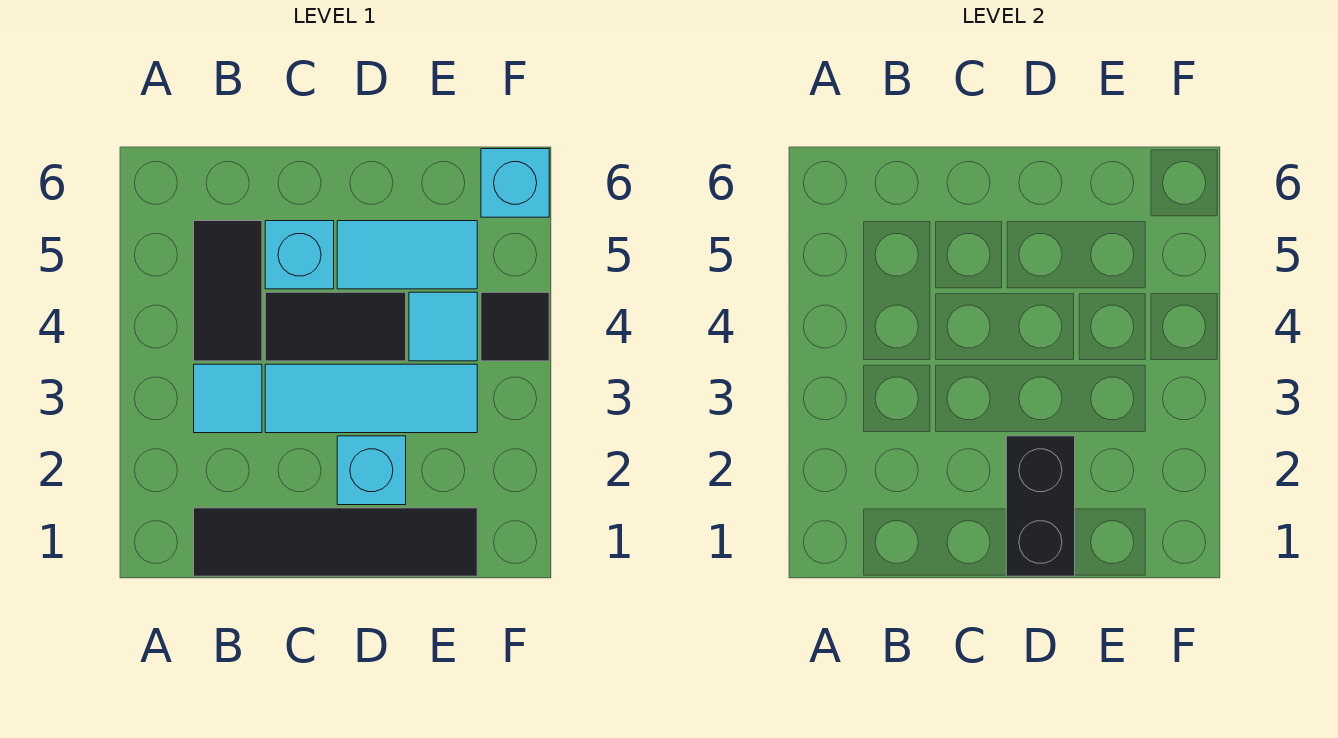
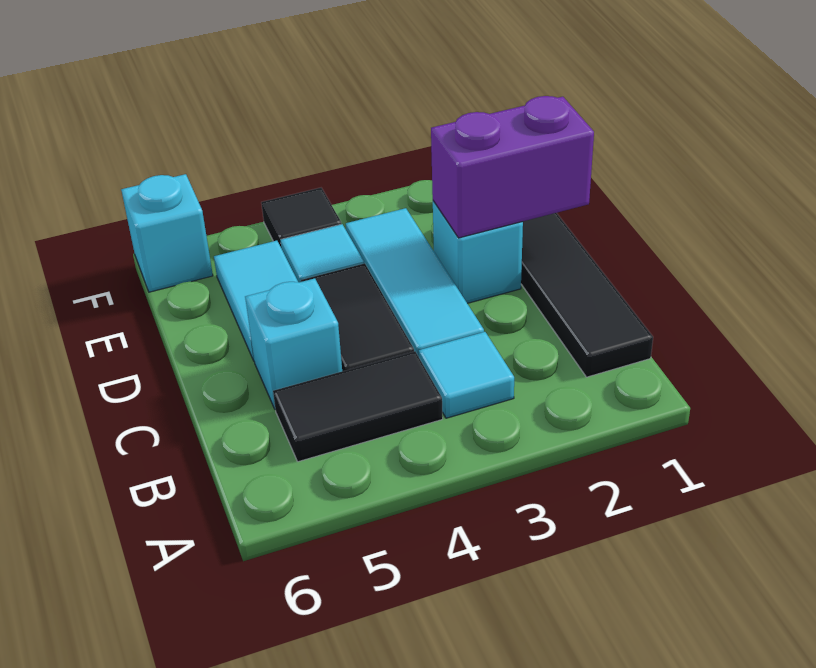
black 1x2 brick [1006,436,1075,576] -> purple 1x2 brick [431,96,594,238]

